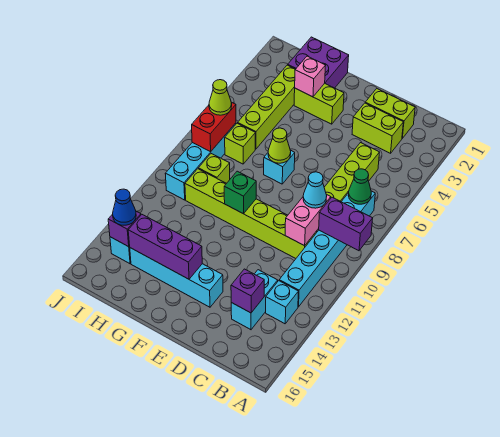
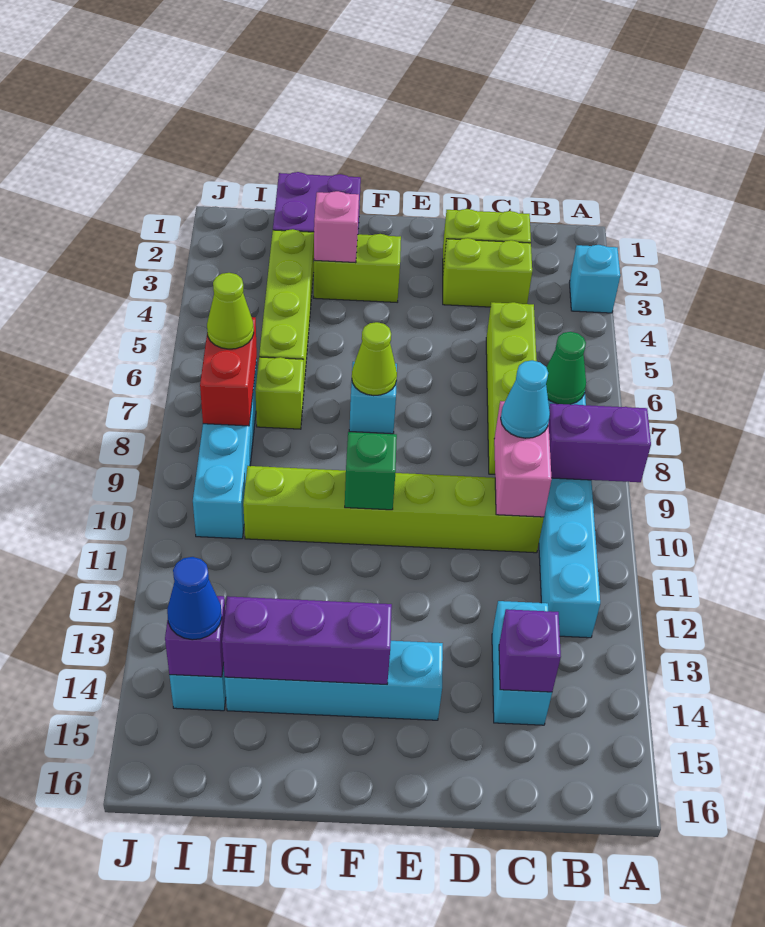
cyan 1x1 brick [266,281,298,324] -> cyan 1x1 brick moved to [569,245,620,313]
lime 1x1 brick [198,154,230,184] -> none

